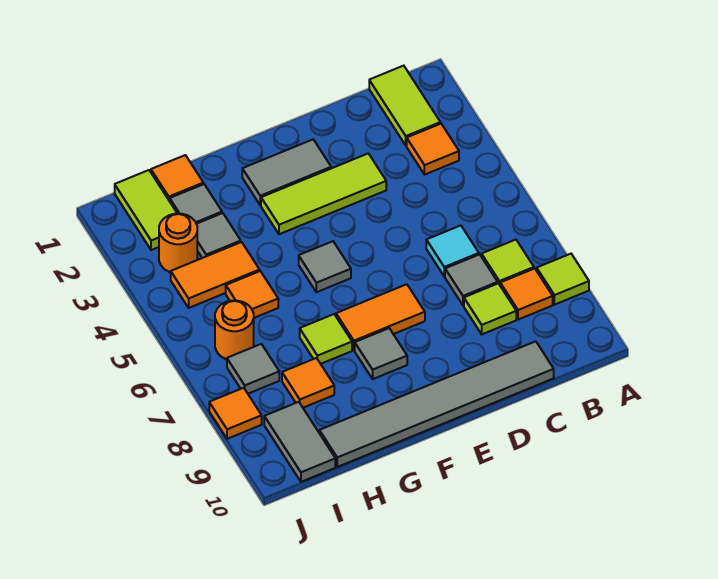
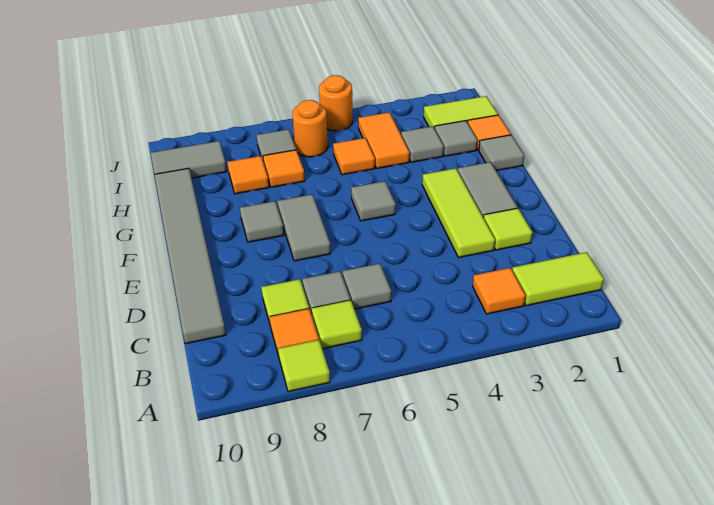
cyan 1x1 tile [426,226,479,276] -> grey 1x1 tile [343,264,391,309]
orange 1x2 tile [336,284,425,350] -> grey 1x2 tile [277,194,331,261]
none -> grey 1x1 tile [479,135,524,171]
lime 1x1 tile [300,314,352,364] -> lime 1x1 tile moved to [483,208,533,250]
orange 1x1 round brick [159,214,197,272] -> orange 1x1 round brick moved to [319,75,353,131]
orange 1x1 tile [209,388,262,439] -> orange 1x1 tile moved to [263,150,305,187]

